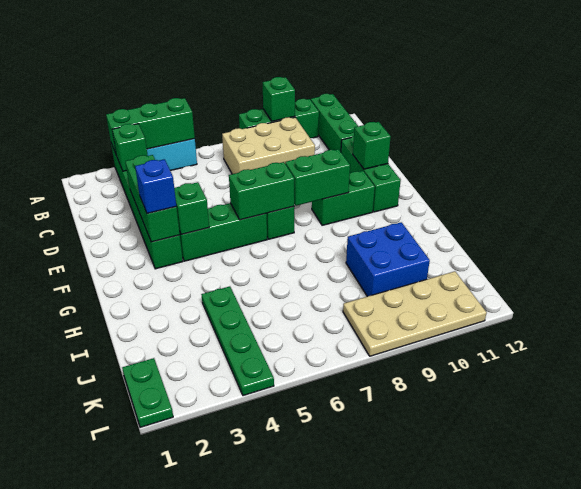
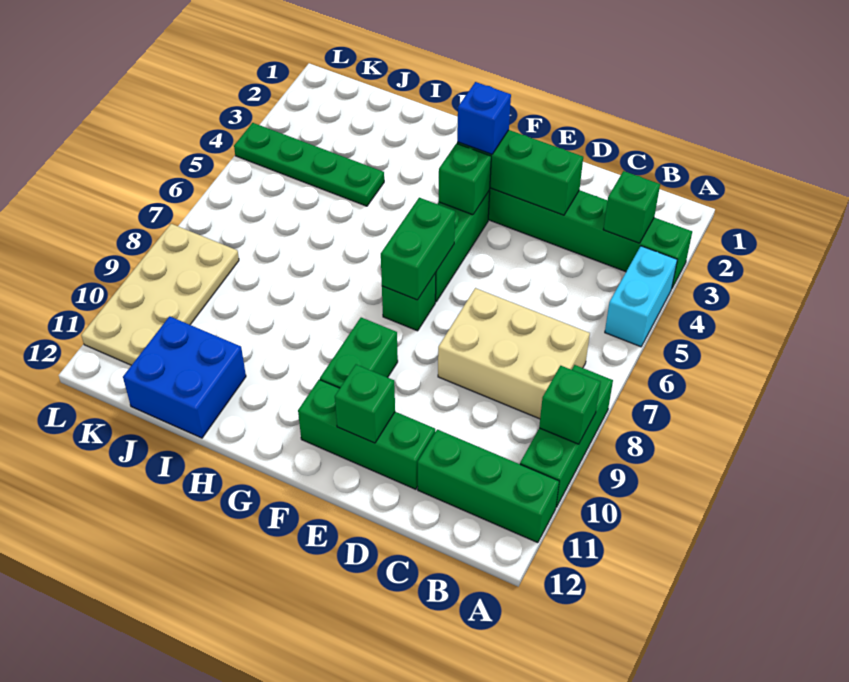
green 1x3 brick [106,98,195,154] -> none
tan 2x3 brick [222,117,315,174] -> tan 2x3 brick turned to [438,288,590,419]
green 1x2 brick [285,149,350,206] -> none
blue 2x2 brick [346,222,430,297] -> blue 2x2 brick moved to [123,316,246,438]
green 1x2 plate [122,358,173,427] -> none

